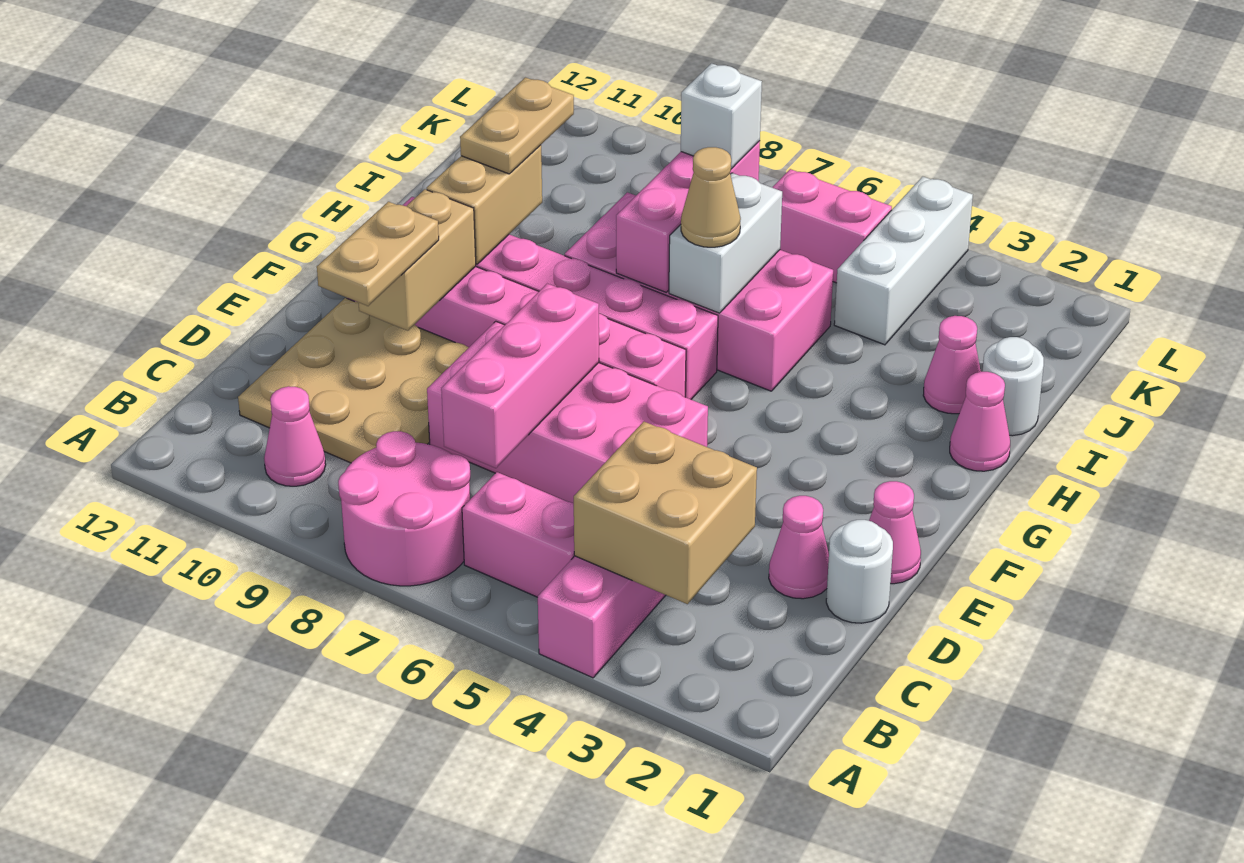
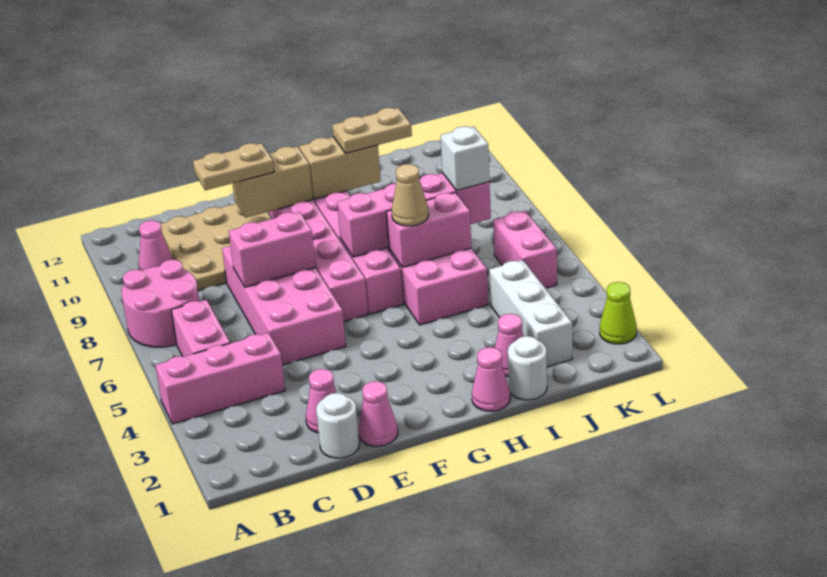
tan 2x2 brick [574,422,757,604] -> none
pink 1x3 brick [441,284,599,468] -> pink 1x2 brick [229,212,316,287]
white 1x2 brick [669,173,782,313] -> pink 1x2 brick [387,192,471,267]
pink 1x3 brick [616,141,760,292] -> pink 1x4 brick [337,173,491,257]
white 1x3 brick [834,176,973,345] -> white 1x3 brick turned to [489,260,572,367]
none -> lime 1x1 cone [600,282,637,344]

